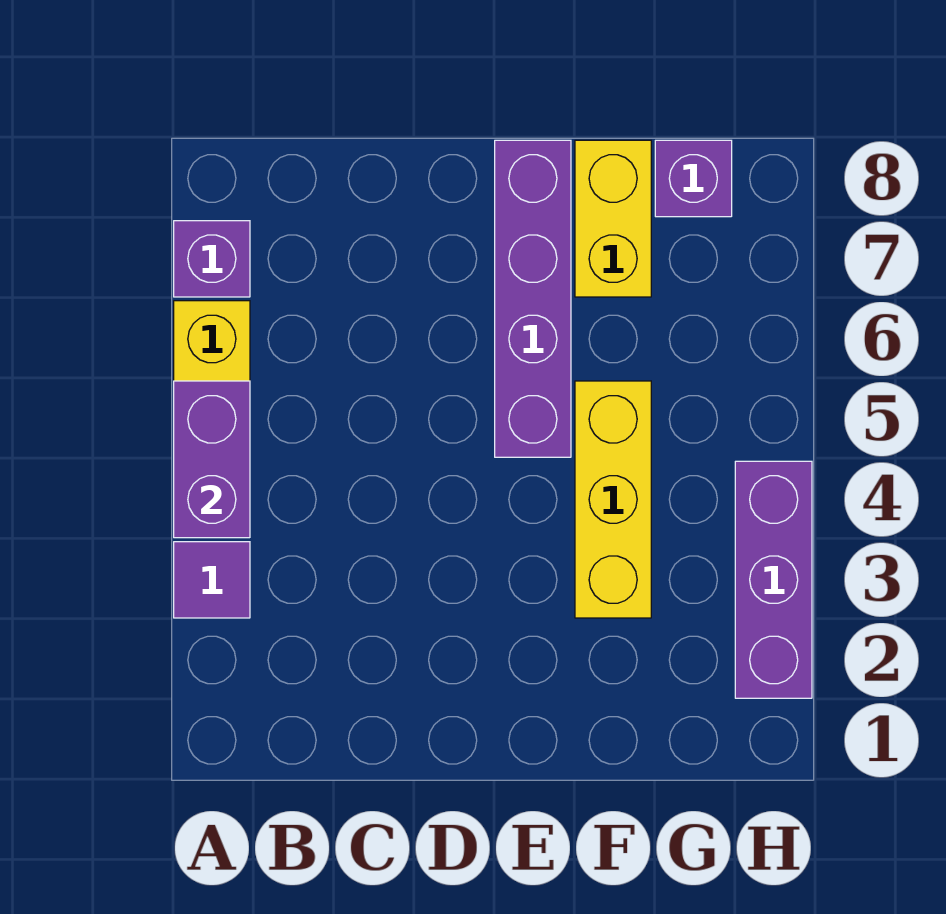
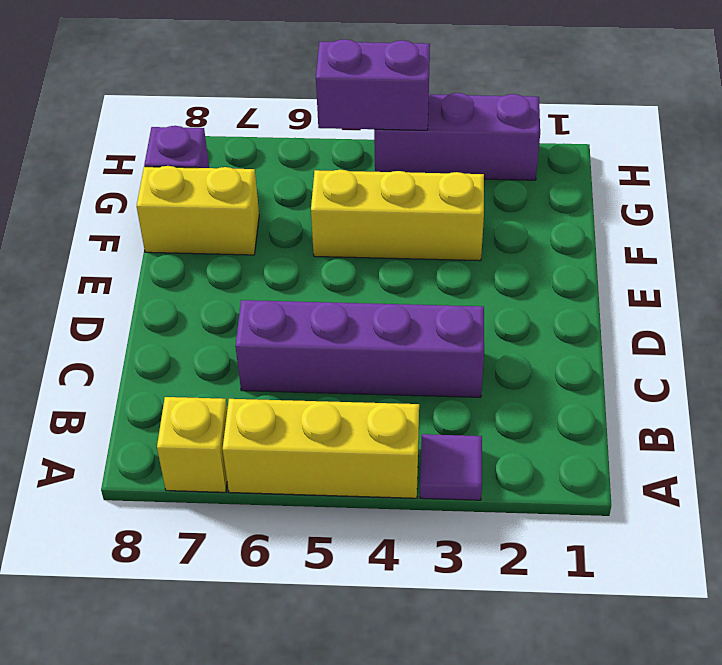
purple 1x2 brick [174,381,250,538] -> purple 1x2 brick moved to [316,39,430,130]
purple 1x1 brick [174,221,250,297] -> yellow 1x1 brick [157,397,227,492]
purple 1x4 brick [495,140,571,457] -> purple 1x4 brick moved to [235,300,484,397]

